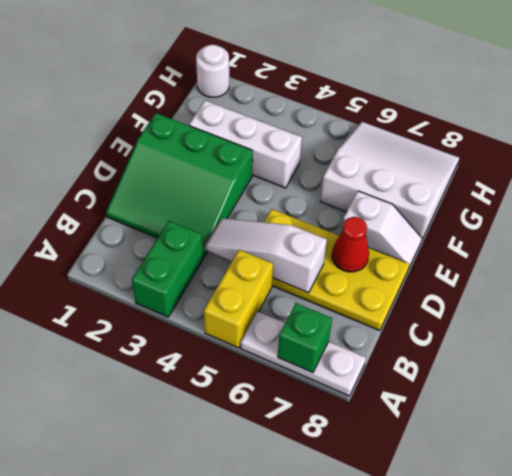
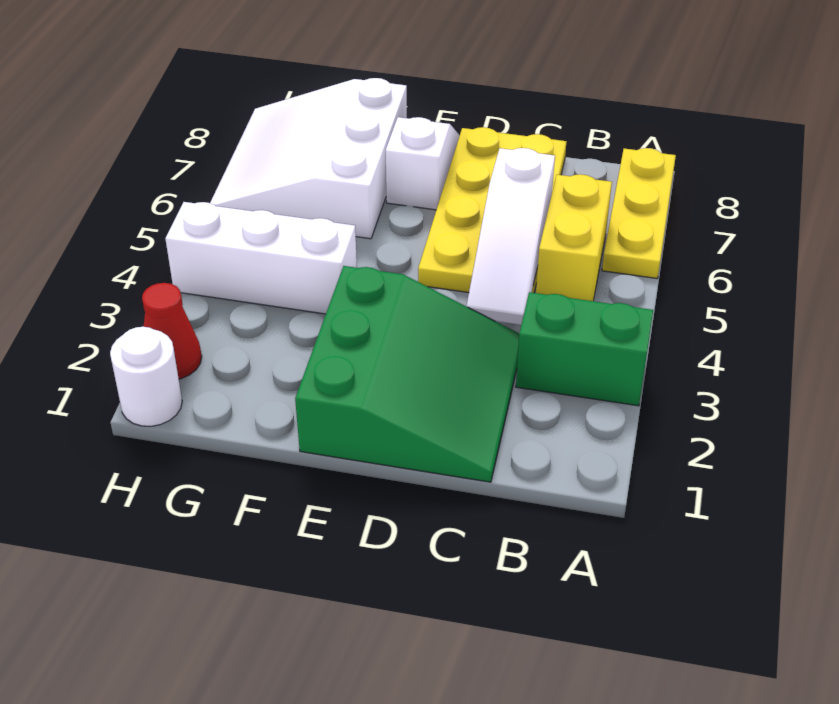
yellow 1x2 brick [204,250,273,348] -> yellow 1x2 brick turned to [536,174,612,301]
white 1x3 plate [241,312,366,396] -> yellow 1x3 plate [602,148,676,278]
green 1x1 brick [278,303,332,373] -> none
red 1x1 cone [332,217,369,272] -> red 1x1 cone moved to [142,283,202,379]
white 1x3 brick [189,101,302,188] -> white 1x3 brick turned to [165,202,357,314]

